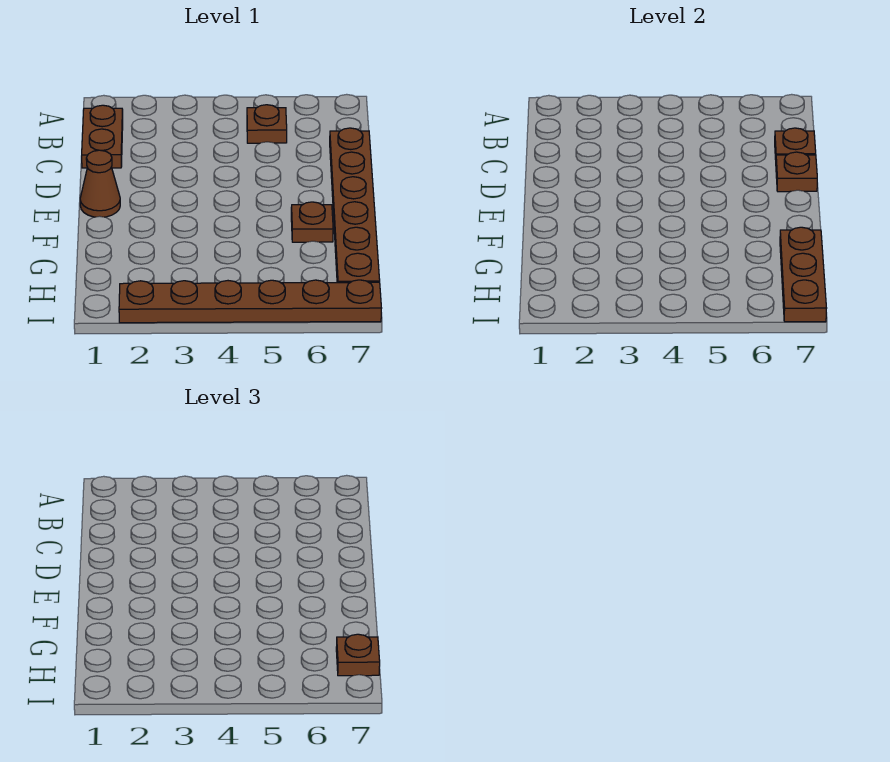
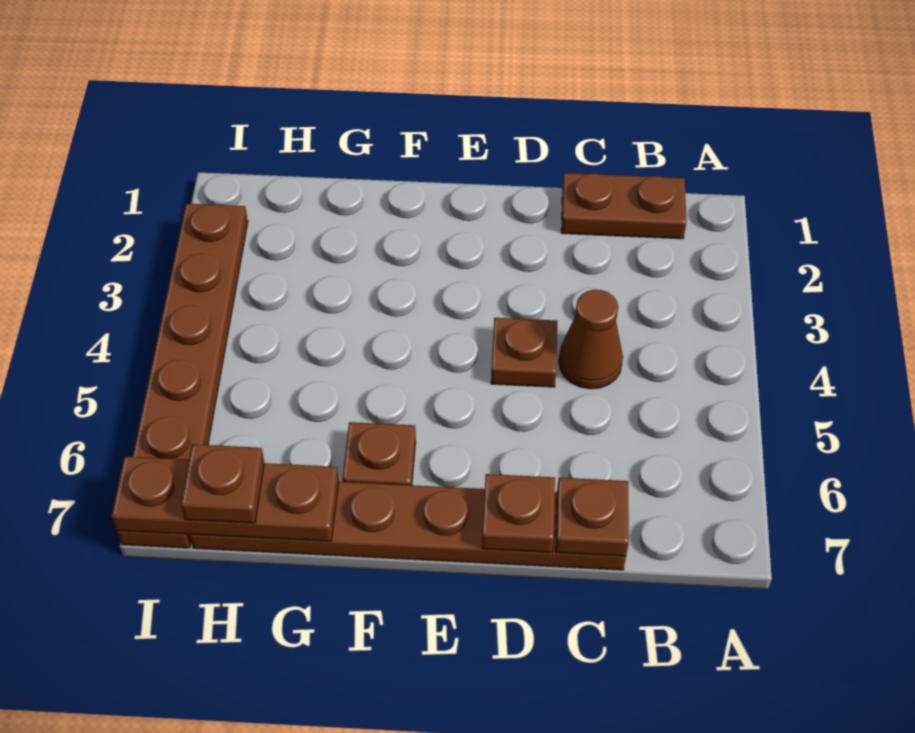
brown 1x1 plate [247,105,287,143] -> brown 1x1 plate moved to [491,318,557,387]
brown 1x1 cone [80,150,120,217] -> brown 1x1 cone moved to [559,290,623,389]

